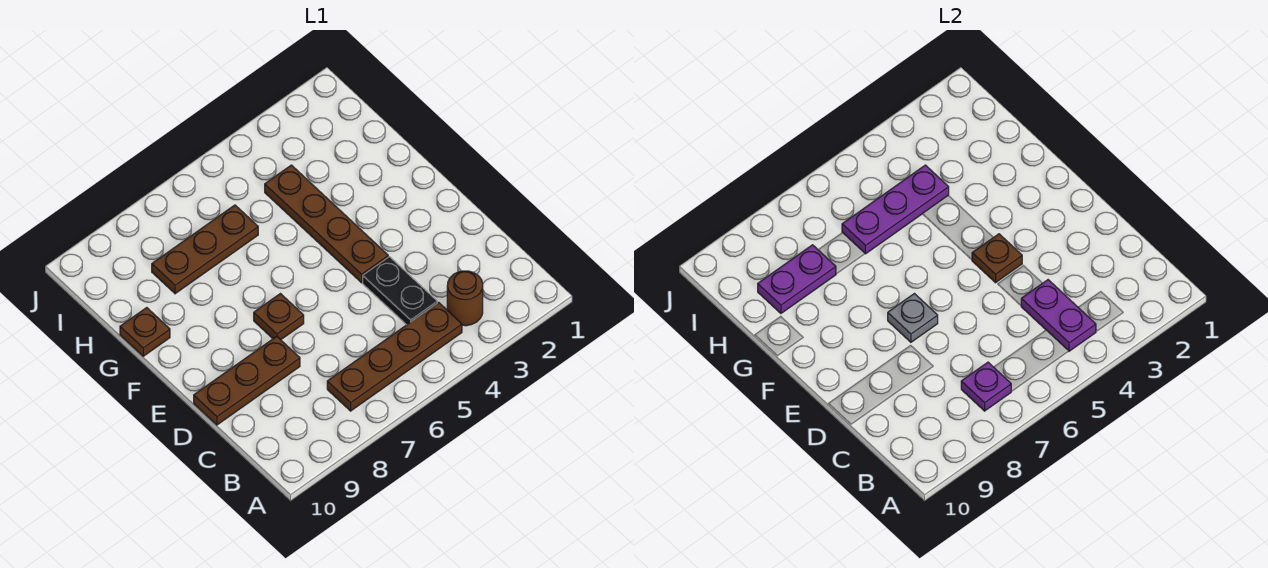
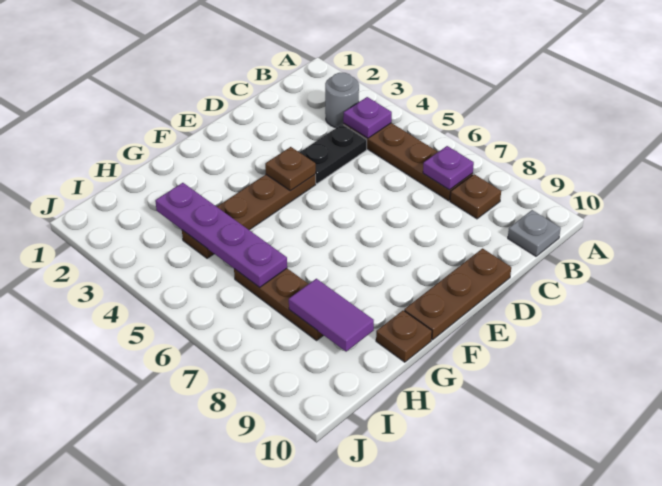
brown 1x1 round brick [447,271,483,326] -> grey 1x1 round brick [325,73,359,128]
purple 1x2 plate [1021,280,1096,351] -> purple 1x1 plate [343,97,392,138]
brown 1x3 plate [194,336,300,425] -> brown 1x3 plate turned to [404,248,511,340]
brown 1x1 plate [254,294,304,340] -> brown 1x1 plate moved to [450,174,501,219]
grey 1x1 plate [888,294,938,342] -> grey 1x1 plate moved to [508,210,561,256]
purple 1x3 plate [842,165,949,254] -> purple 1x4 plate [155,183,287,287]
purple 1x2 plate [758,245,836,313] -> purple 1x2 tile [289,279,374,352]

